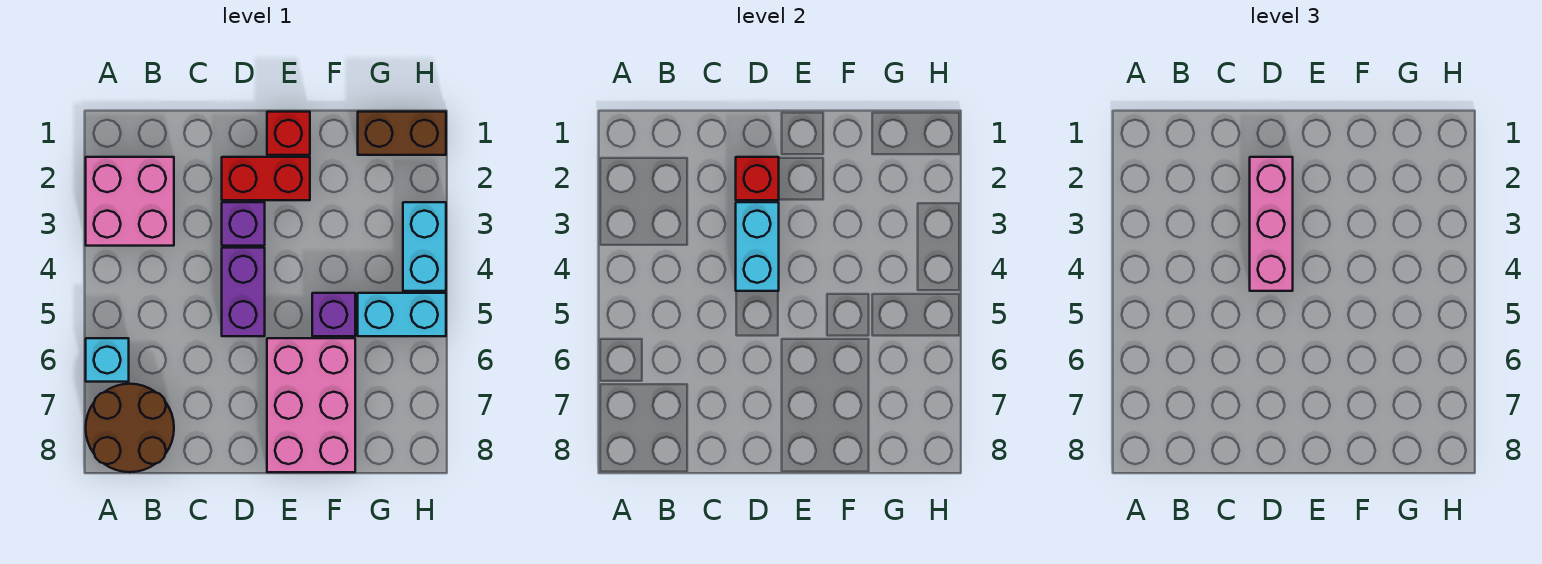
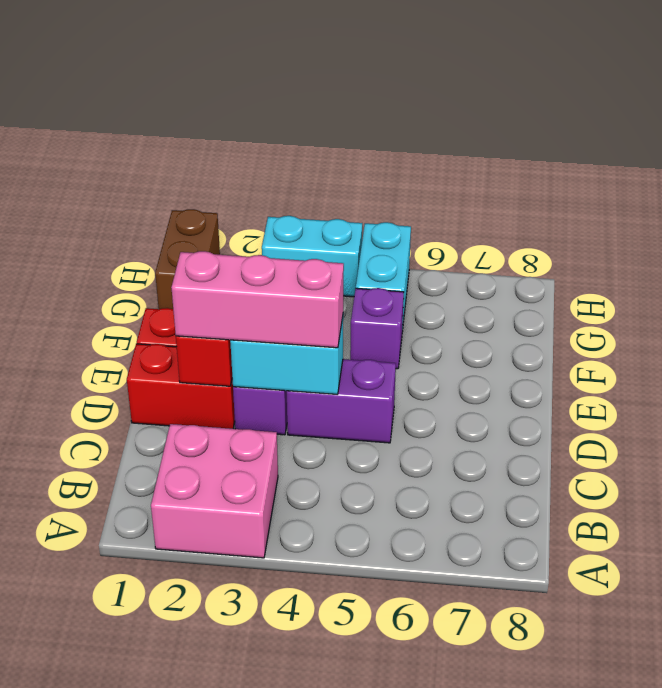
cyan 1x1 brick [86,338,129,382] -> none
brown 2x2 round brick [86,384,174,472] -> none
red 1x2 brick [222,157,310,200] -> red 1x2 brick turned to [127,344,235,429]
pink 2x3 brick [267,338,355,472] -> none

